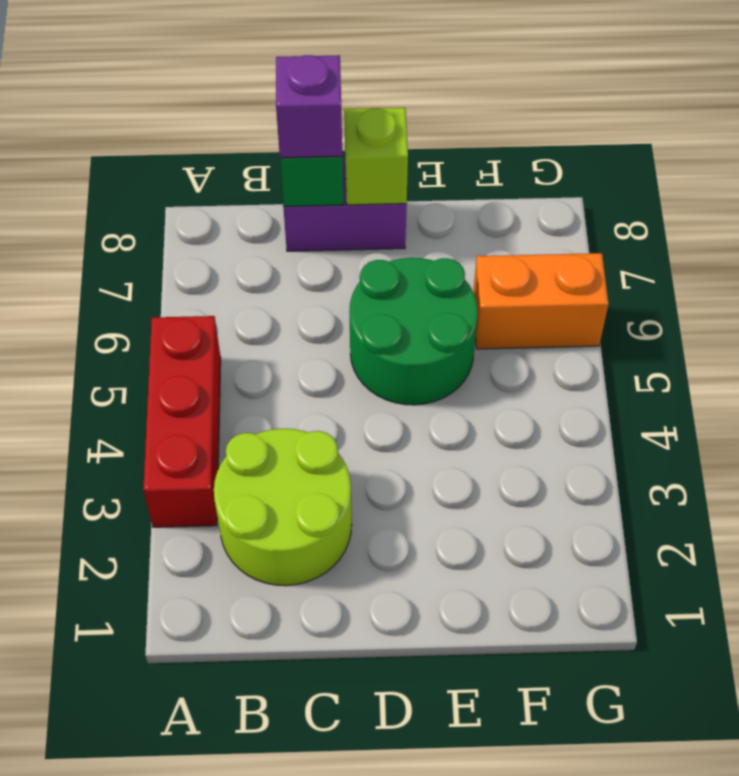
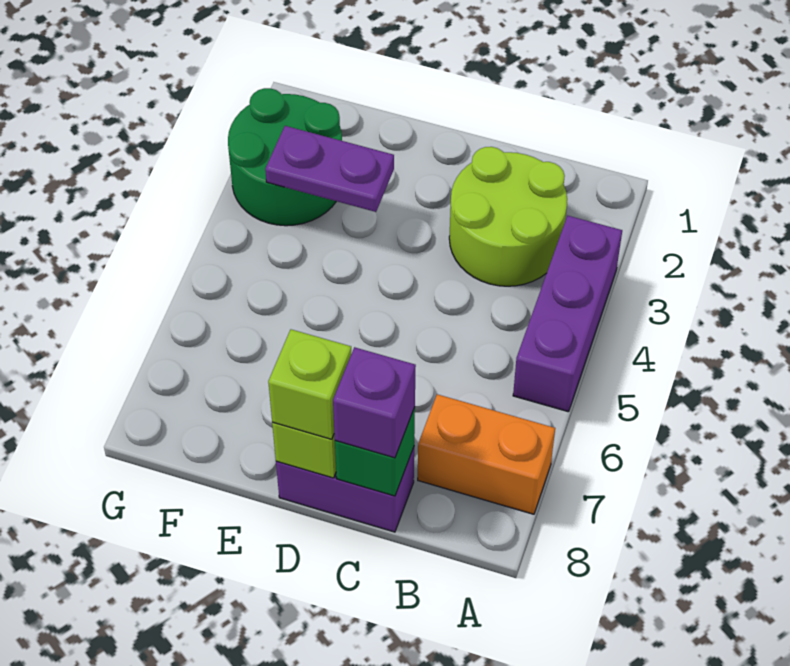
red 1x3 brick [143,316,221,527] -> purple 1x3 brick [513,216,622,412]
green 2x2 round brick [349,258,478,405] -> green 2x2 round brick moved to [228,88,342,226]
none -> lime 1x1 brick [268,329,351,439]
none -> purple 1x2 plate [265,126,394,212]
orange 1x2 brick [473,253,609,349] -> orange 1x2 brick moved to [418,394,555,514]

